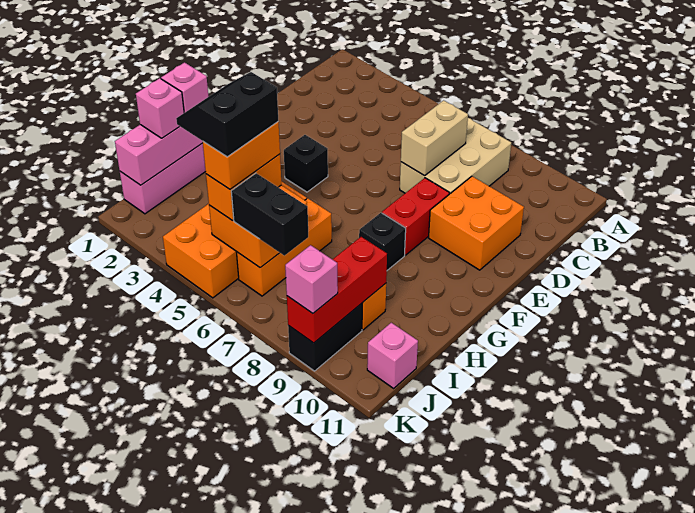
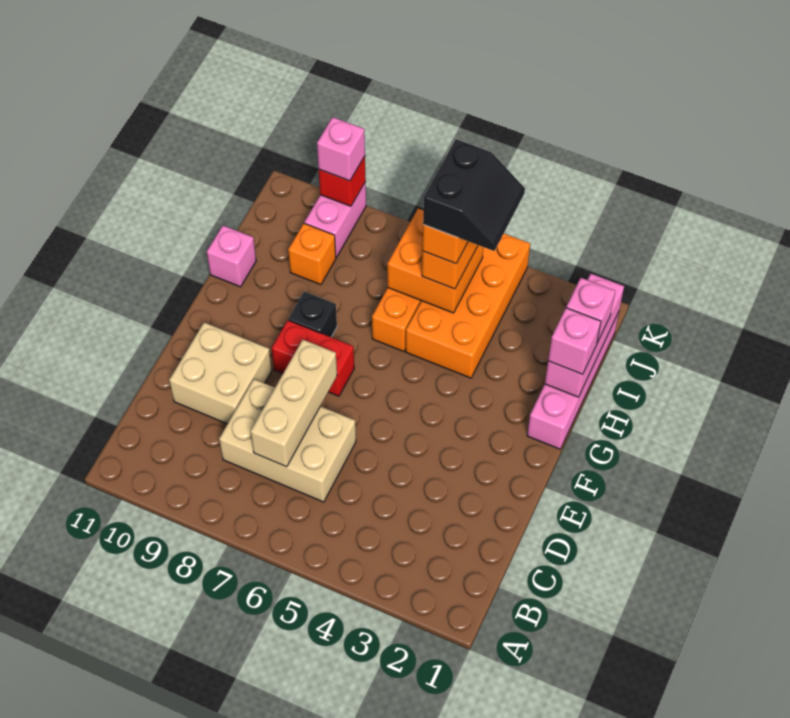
tan 2x3 brick [400,118,511,194] -> tan 2x3 brick turned to [219,379,356,502]
tan 1x2 brick [401,100,468,176] -> tan 1x3 brick [251,340,337,467]
orange 2x2 brick [429,176,524,270] -> tan 2x2 brick [169,322,272,424]
red 1x2 brick [382,178,449,255] -> red 1x2 brick turned to [272,320,354,396]
black 1x1 brick [284,135,328,192] -> none
red 1x3 brick [287,237,387,343] -> red 1x1 brick [319,156,366,206]
black 1x2 brick [231,173,308,256] -> none
black 1x2 brick [288,303,362,371] -> pink 1x2 brick [304,182,366,258]
pink 1x1 brick [367,323,418,388] -> pink 1x1 brick moved to [207,226,256,287]

